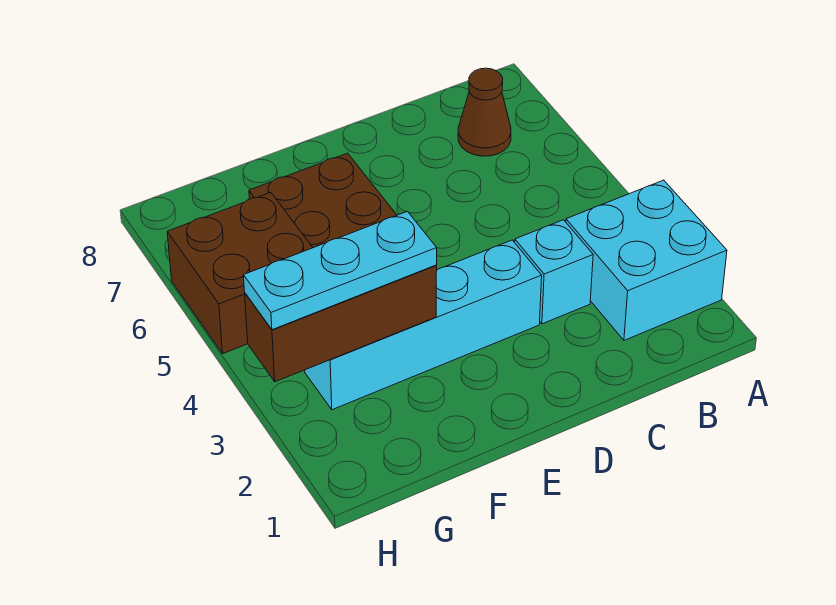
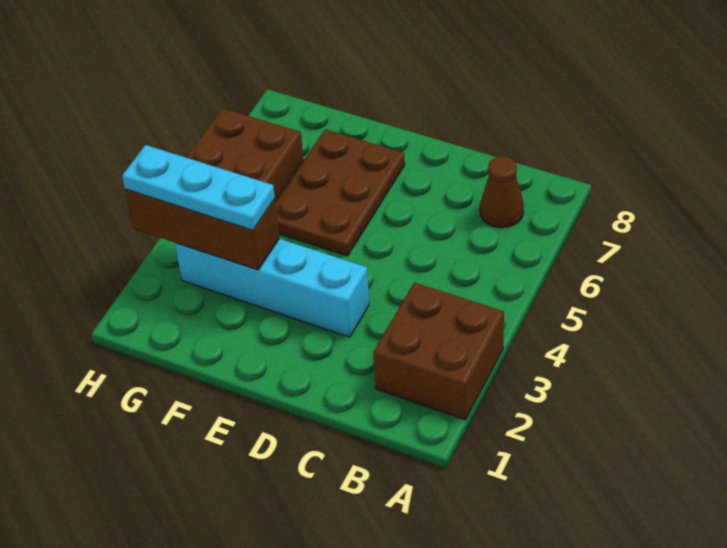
cyan 2x2 brick [566,180,727,340] -> brown 2x2 brick [373,282,504,420]
cyan 1x1 brick [515,220,593,324] -> none

